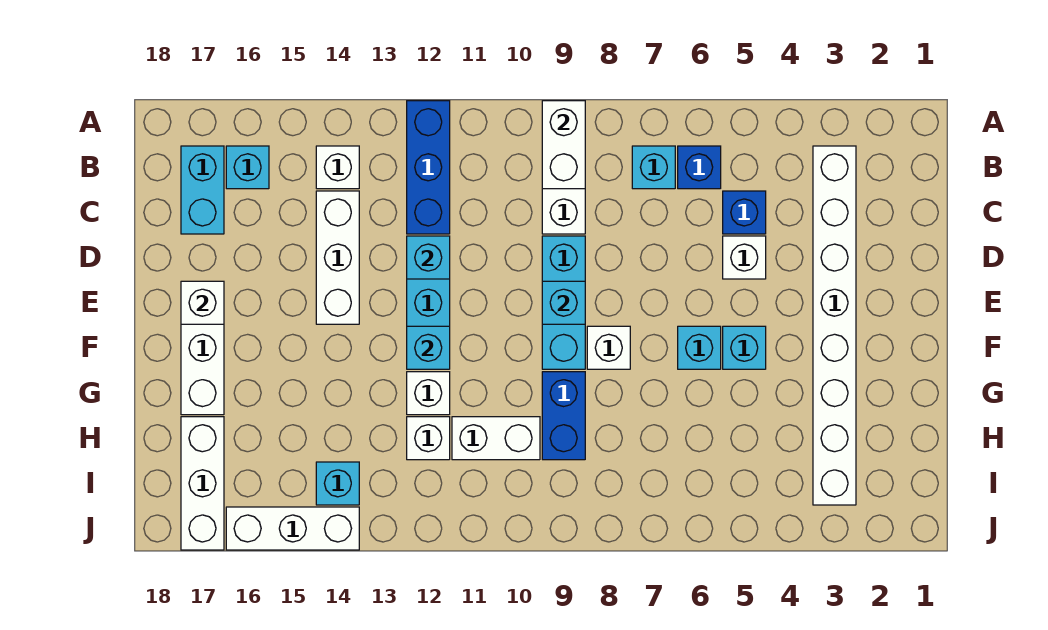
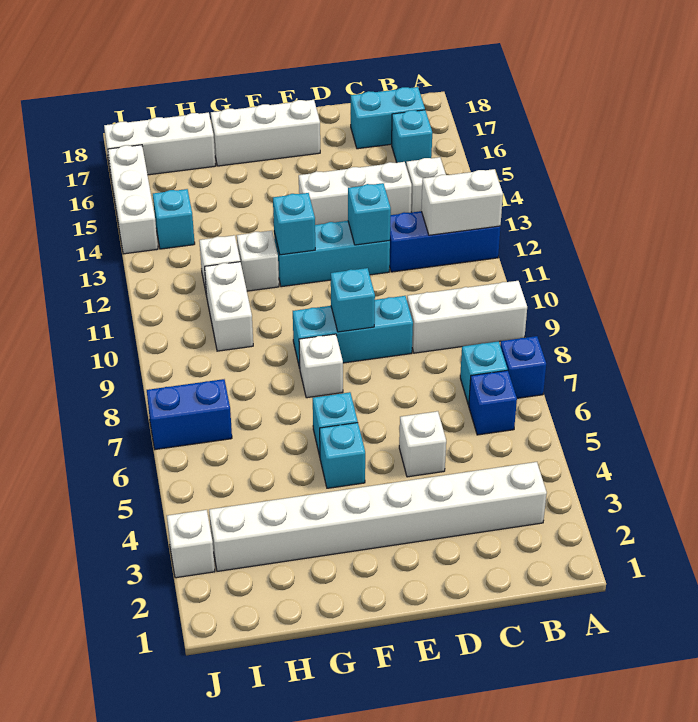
white 1x2 brick [542,101,585,189] -> white 1x2 brick moved to [421,169,503,235]
blue 1x1 brick [723,191,766,234] -> blue 1x1 brick moved to [500,336,546,398]
white 1x1 brick [181,281,224,324] -> white 1x1 brick moved to [167,510,215,578]
blue 1x2 brick [542,372,585,460] -> blue 1x2 brick moved to [147,379,232,449]

